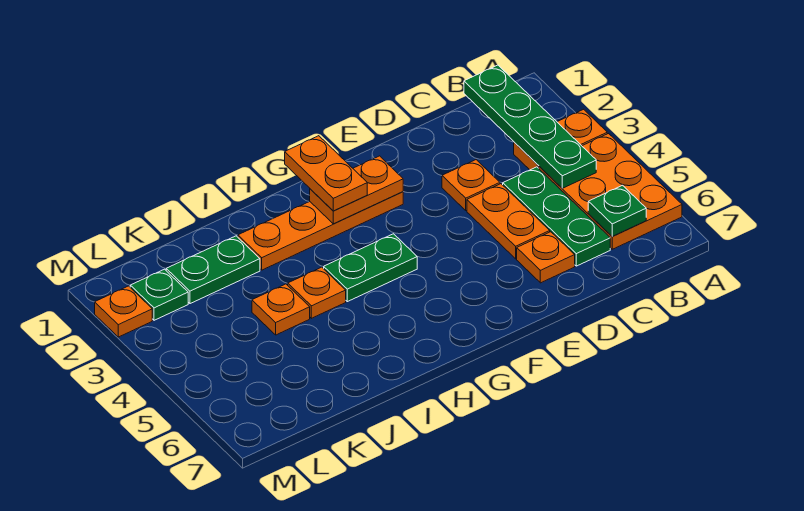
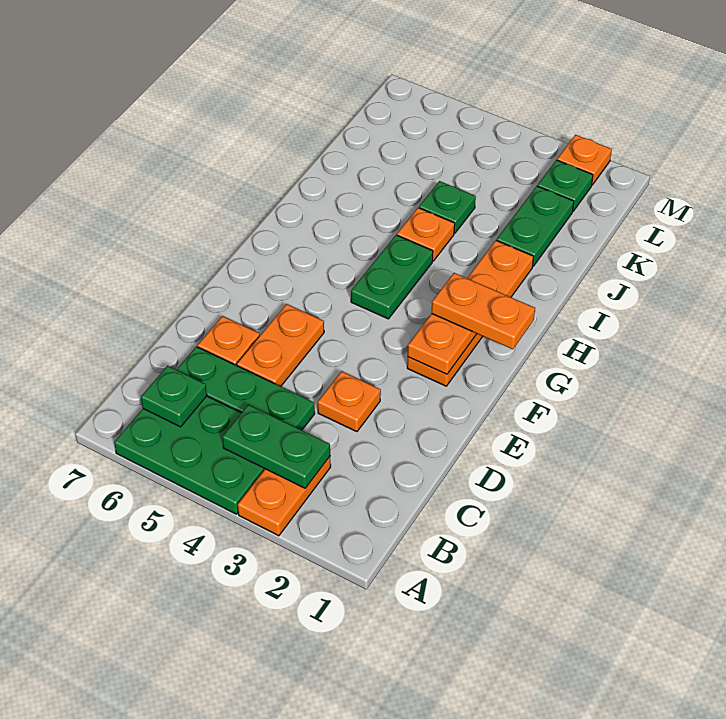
orange 2x3 plate [539,134,682,249] -> green 2x3 plate [114,396,265,514]
green 1x4 plate [464,65,596,188] -> green 1x2 plate [222,405,330,488]
orange 1x2 plate [467,184,550,259] -> orange 1x2 plate turned to [237,304,324,386]
orange 1x1 plate [252,284,310,335] -> green 1x1 plate [419,181,476,233]

